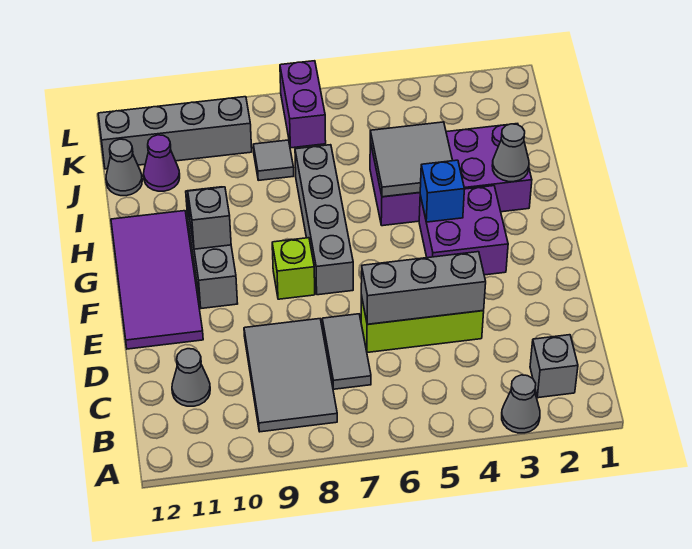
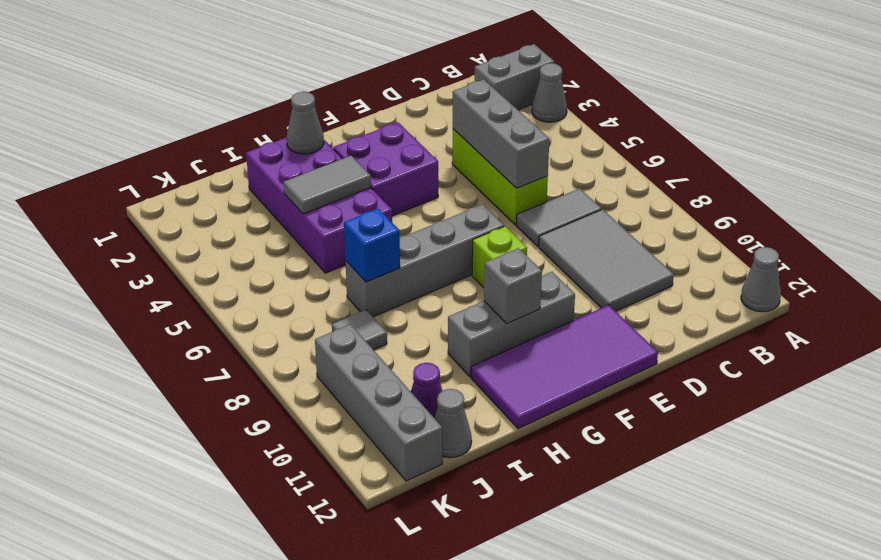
grey 1x1 brick [530,335,578,398] -> grey 1x2 brick [475,44,554,110]
grey 2x3 tile [244,319,337,432] -> grey 2x3 tile turned to [539,209,674,311]
grey 1x1 cone [172,349,210,406] -> grey 1x1 cone moved to [741,247,781,312]
blue 1x1 brick [420,160,464,222] -> blue 1x1 brick moved to [344,209,400,282]
grey 2x2 tile [370,122,453,197] -> grey 1x2 tile [284,156,371,214]
purple 1x2 brick [280,61,326,148] -> none

